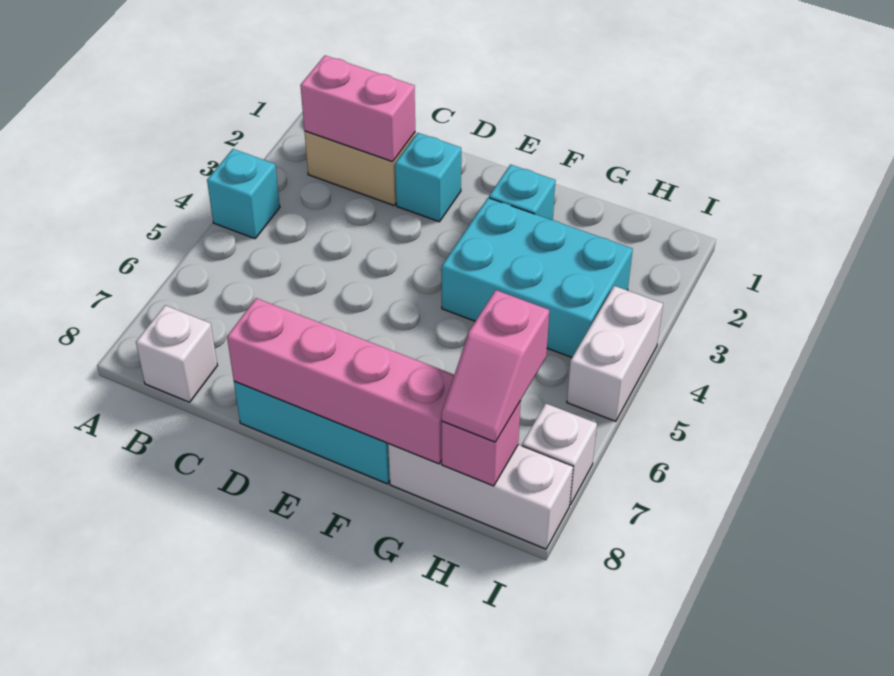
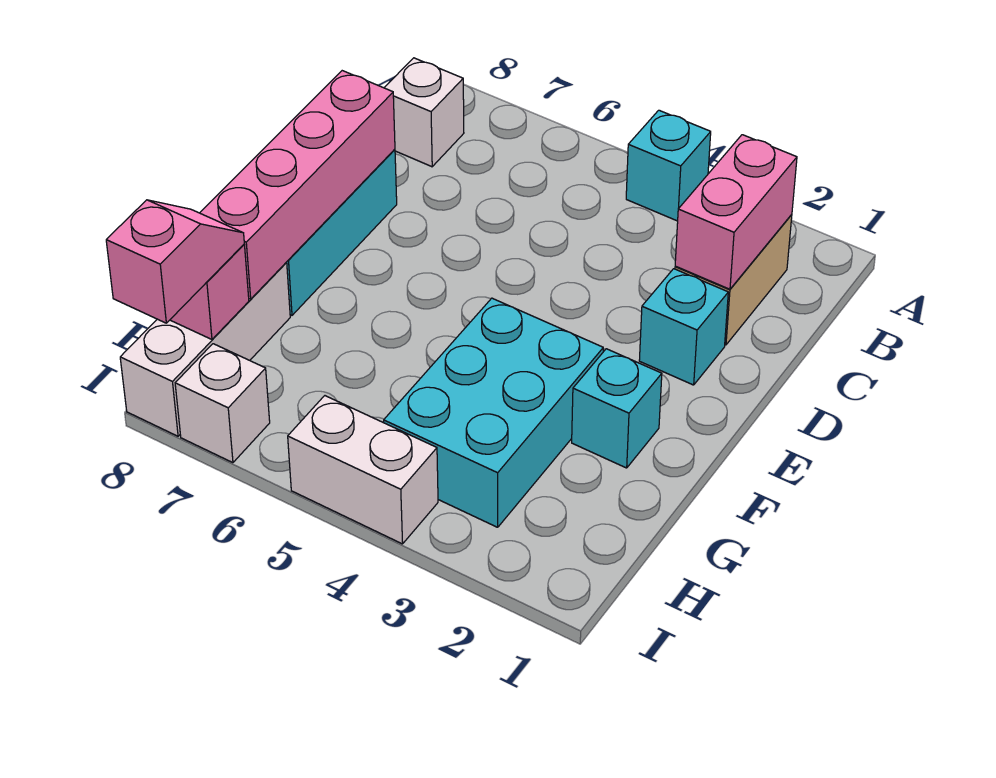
pink 1x2 slope [442,290,549,442] -> pink 1x2 slope turned to [106,200,244,323]

